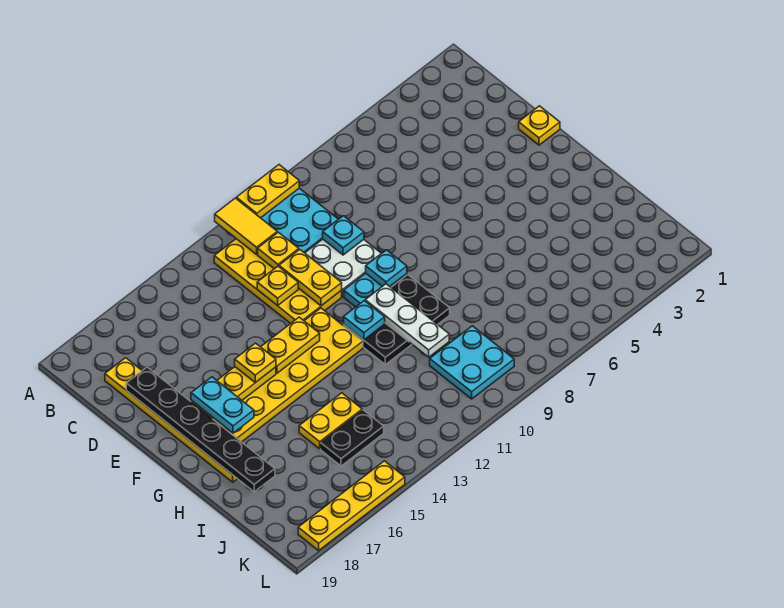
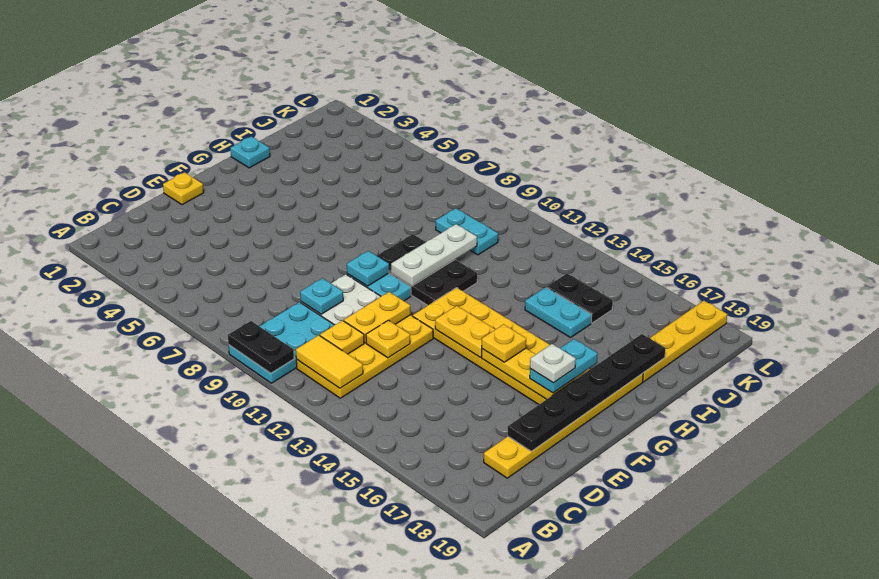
yellow 1x2 plate [236,165,299,218] -> black 1x2 plate [228,321,294,373]
yellow 1x2 tile [215,198,277,254] -> yellow 1x2 tile turned to [296,335,363,388]
none -> white 1x1 plate [530,344,576,383]
cyan 1x1 plate [344,301,385,340] -> cyan 1x1 plate moved to [230,137,270,168]
yellow 1x2 plate [299,393,362,449] -> cyan 1x2 plate [525,287,592,337]
cyan 2x2 plate [430,326,514,399] -> cyan 1x2 plate [436,208,498,255]
yellow 1x4 plate [298,461,405,550] -> yellow 1x4 plate turned to [643,301,727,382]

